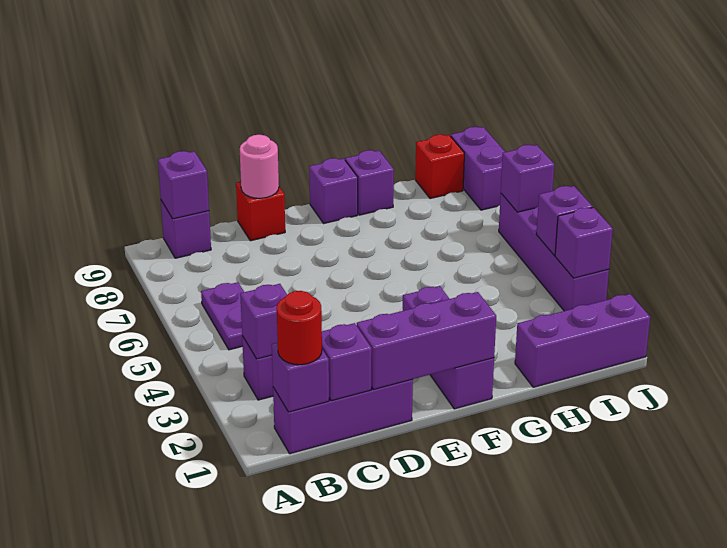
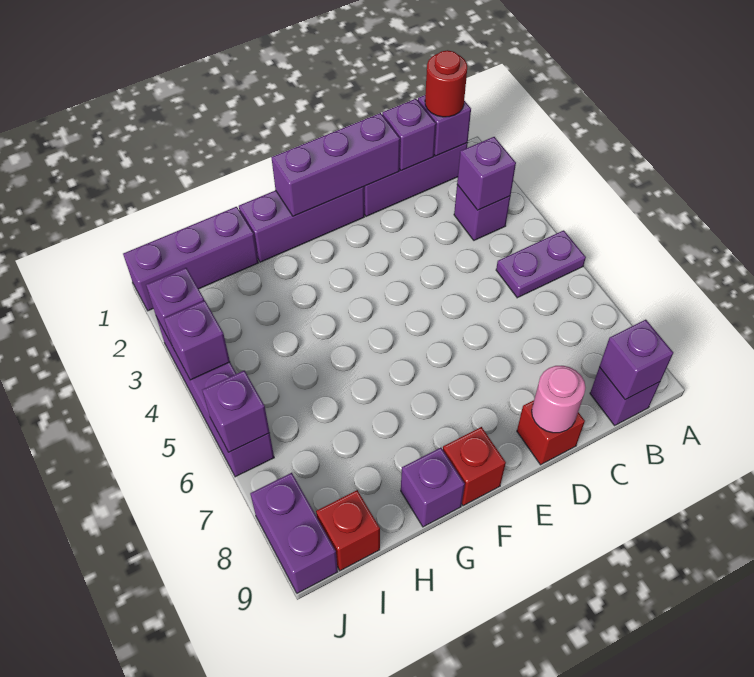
purple 1x2 plate [201,282,244,350] -> purple 1x2 plate turned to [496,230,586,298]
purple 1x3 brick [403,286,494,409] -> purple 1x3 brick turned to [239,187,364,262]
purple 1x1 brick [309,158,358,223] -> red 1x1 brick [443,427,506,506]

